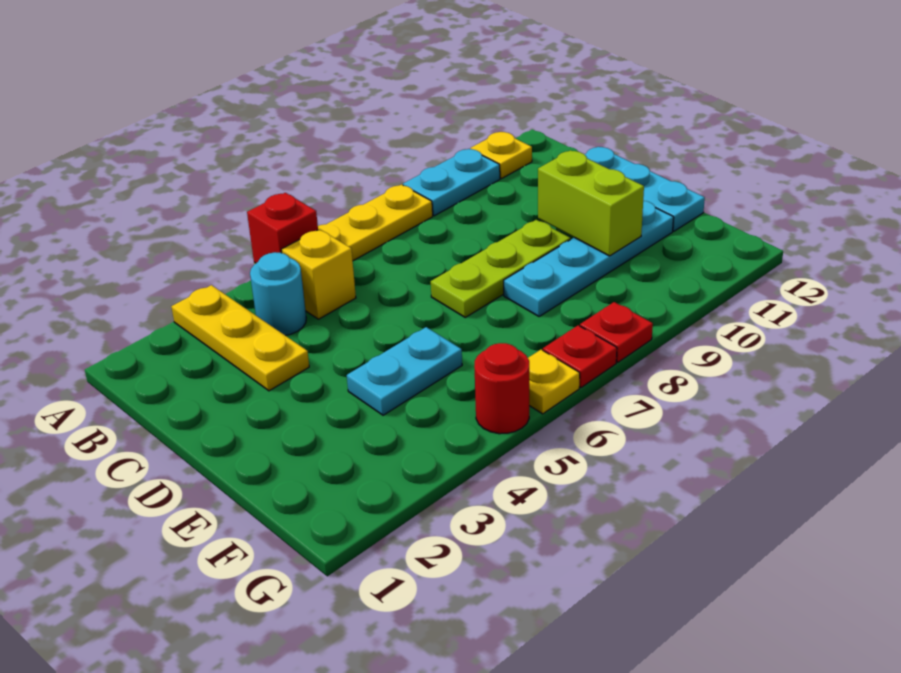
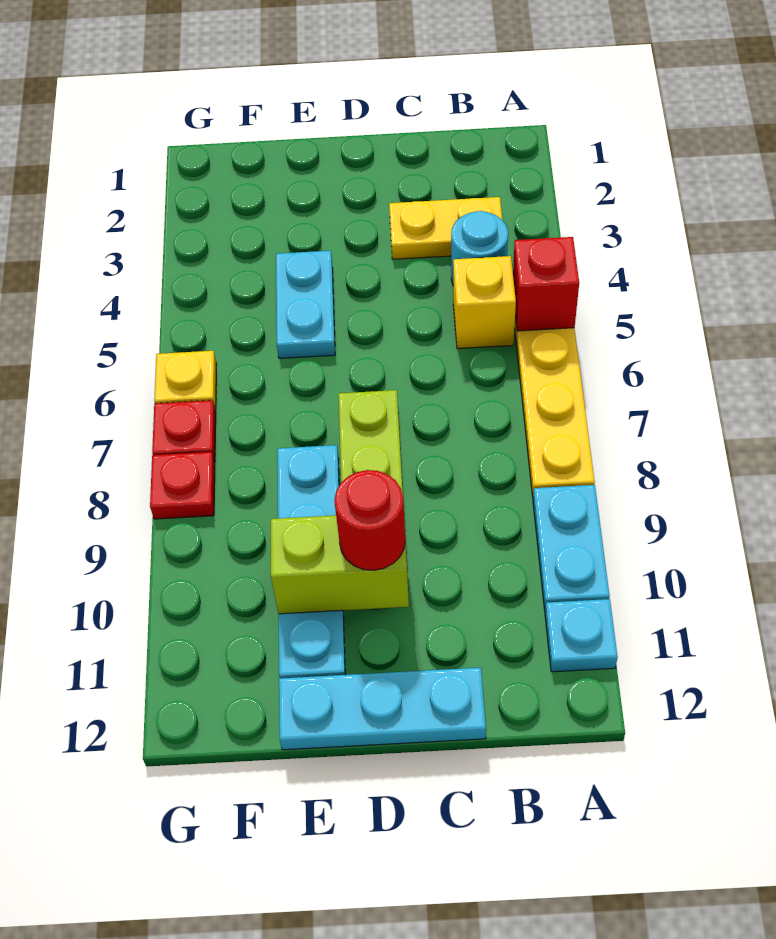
yellow 1x3 plate [171,285,309,391] -> yellow 1x2 plate [389,197,502,259]
yellow 1x1 plate [471,132,532,179] -> cyan 1x1 plate [545,599,618,672]
red 1x1 round brick [474,343,529,434] -> red 1x1 round brick moved to [334,470,405,570]

